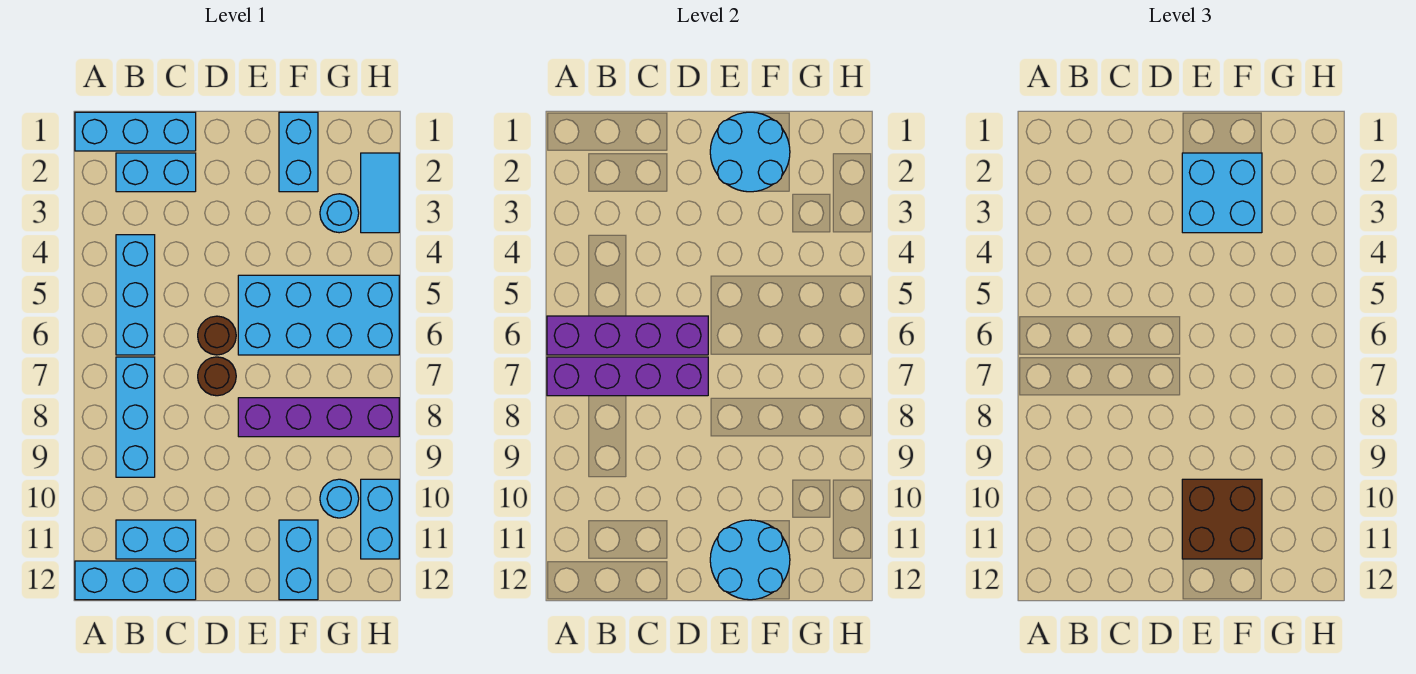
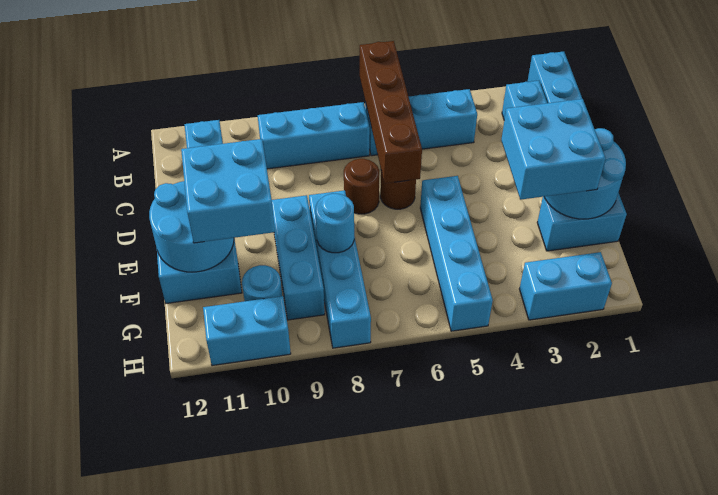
purple 1x4 brick [547,316,708,355] -> brown 1x4 brick [360,41,422,183]
purple 1x4 brick [547,357,708,396] -> none
cyan 1x3 brick [75,561,196,600] -> cyan 1x3 brick moved to [272,195,325,320]
cyan 2x4 brick [238,275,399,355] -> cyan 1x4 brick [420,176,493,331]
purple 1x4 brick [238,398,399,437] -> cyan 1x4 brick [309,190,371,348]
brown 2x2 brick [1182,479,1262,559] -> cyan 2x2 brick [181,139,275,243]
cyan 1x1 round brick [320,194,359,233] -> cyan 1x1 round brick moved to [315,194,354,253]
cyan 1x2 tile [361,153,399,233] -> cyan 1x2 brick [520,252,612,320]

